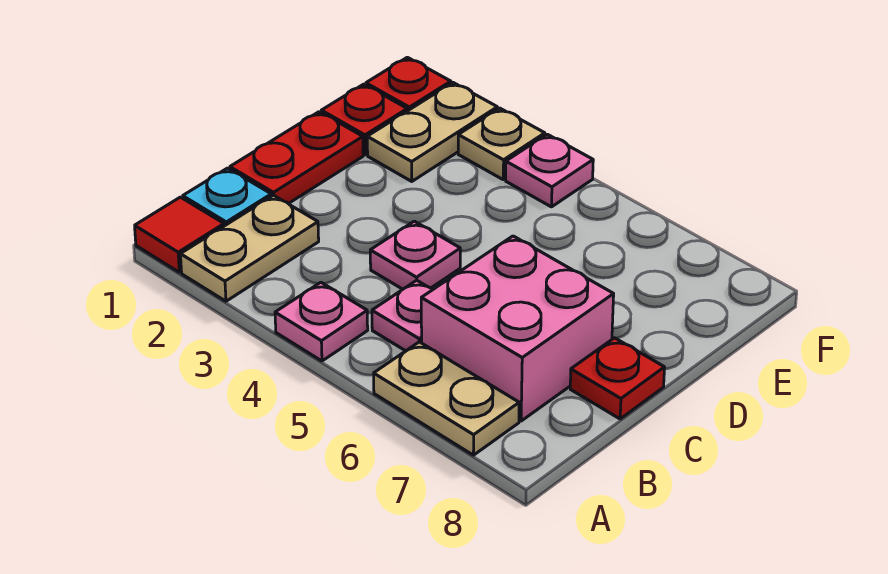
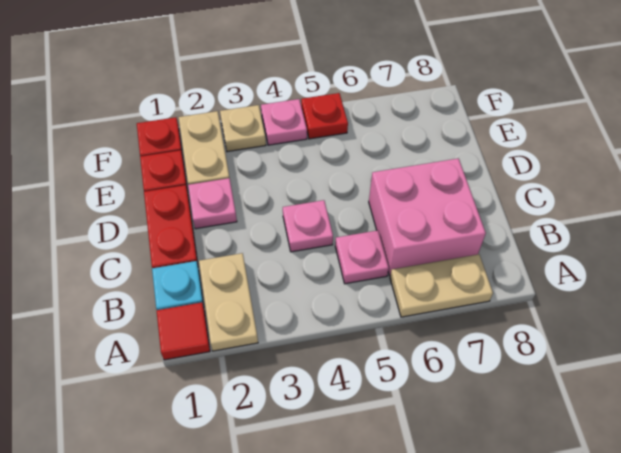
pink 1x1 plate [275,282,368,361] -> pink 1x1 plate moved to [188,178,237,229]
red 1x1 plate [570,338,665,419] -> red 1x1 plate moved to [301,93,348,139]

